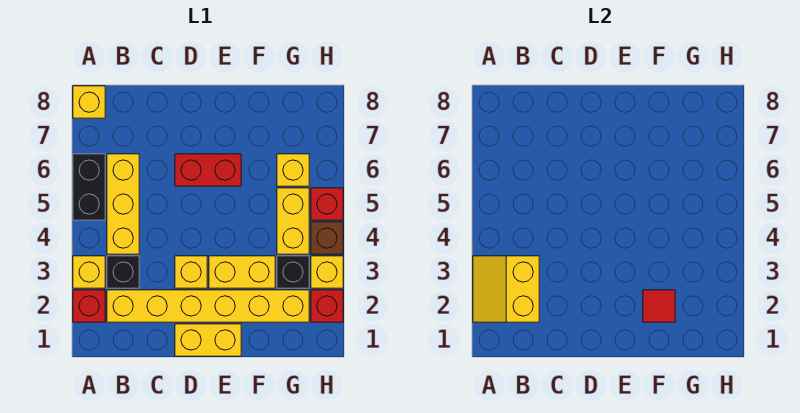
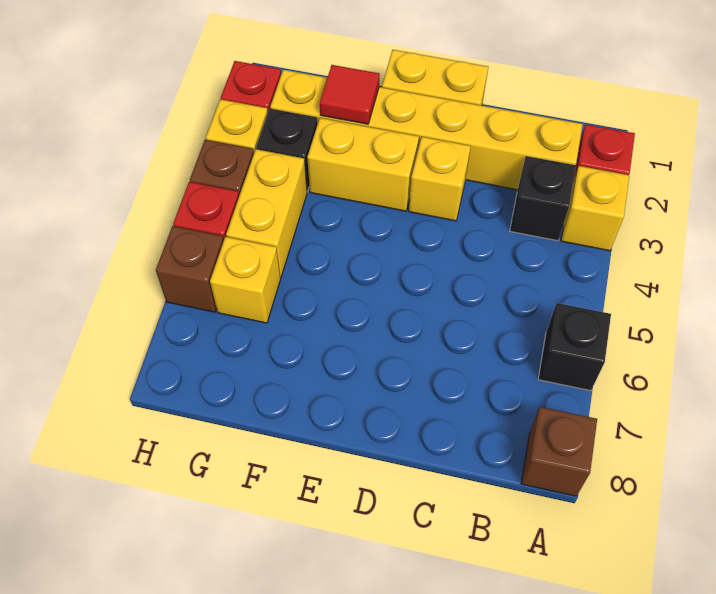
yellow 2x2 slope [473,256,539,322] -> none
black 1x2 brick [73,154,105,220] -> black 1x1 brick [538,303,611,391]
yellow 1x1 brick [73,86,105,118] -> brown 1x1 brick [521,407,597,496]
yellow 1x3 brick [107,154,139,254] -> none
red 1x2 brick [175,154,241,186] -> none
none -> brown 1x1 brick [156,226,224,312]

